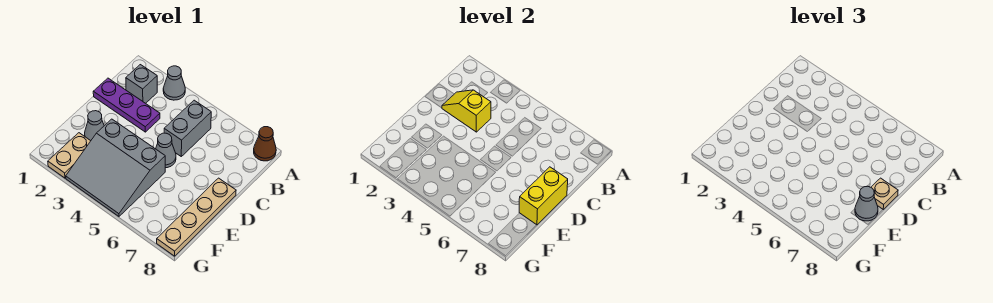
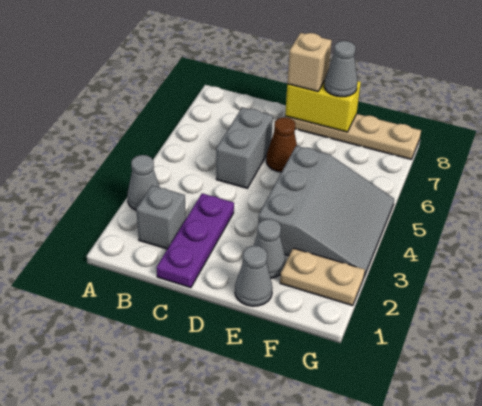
brown 1x1 cone [254,127,276,161] -> brown 1x1 cone moved to [266,117,297,172]
grey 1x2 brick [164,100,211,156] -> grey 1x2 brick turned to [216,108,273,188]
yellow 1x2 slope [442,90,491,132] -> none
grey 1x1 cone [156,133,176,168] -> grey 1x1 cone moved to [235,246,272,306]
tan 1x1 plate [871,178,898,209] -> tan 1x1 brick [287,33,332,92]

